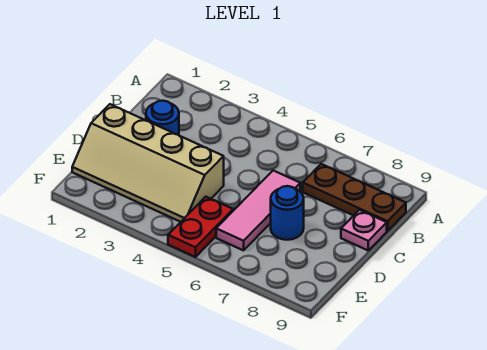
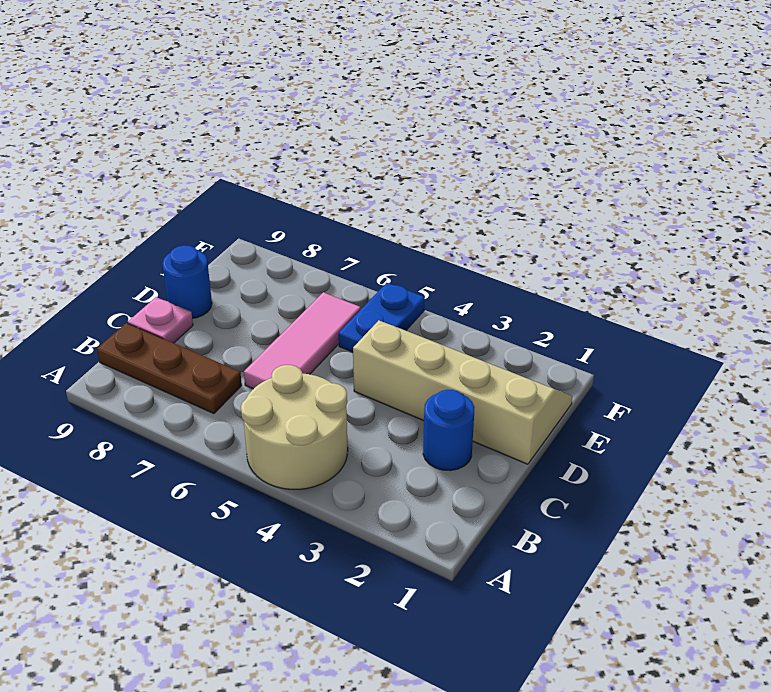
none -> tan 2x2 round brick [241,365,348,489]
blue 1x1 round brick [271,186,304,240] -> blue 1x1 round brick moved to [162,245,212,318]
red 1x2 plate [168,197,233,257] -> blue 1x2 plate [339,283,425,352]

